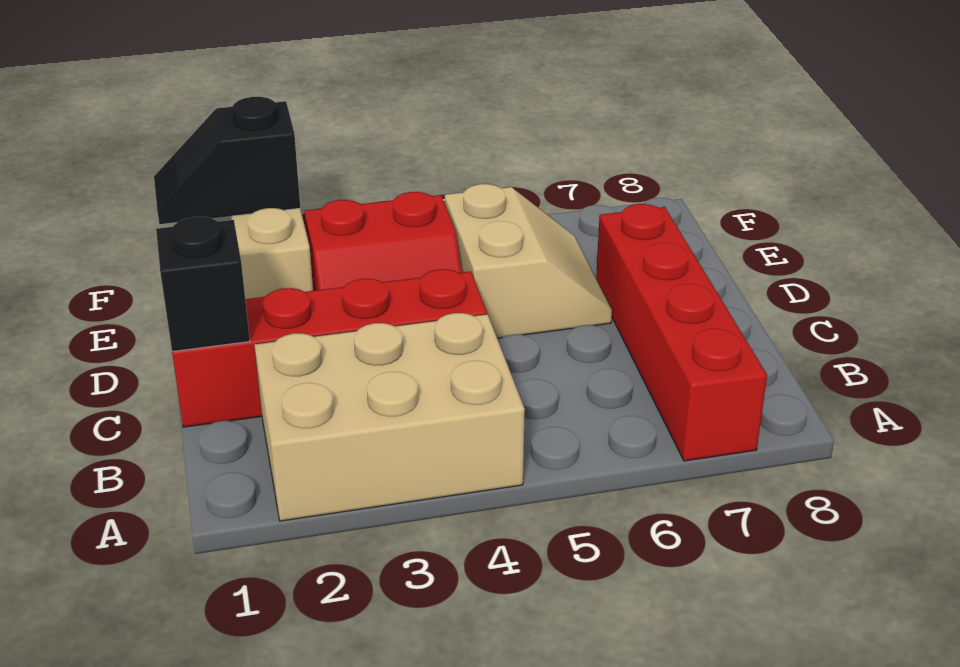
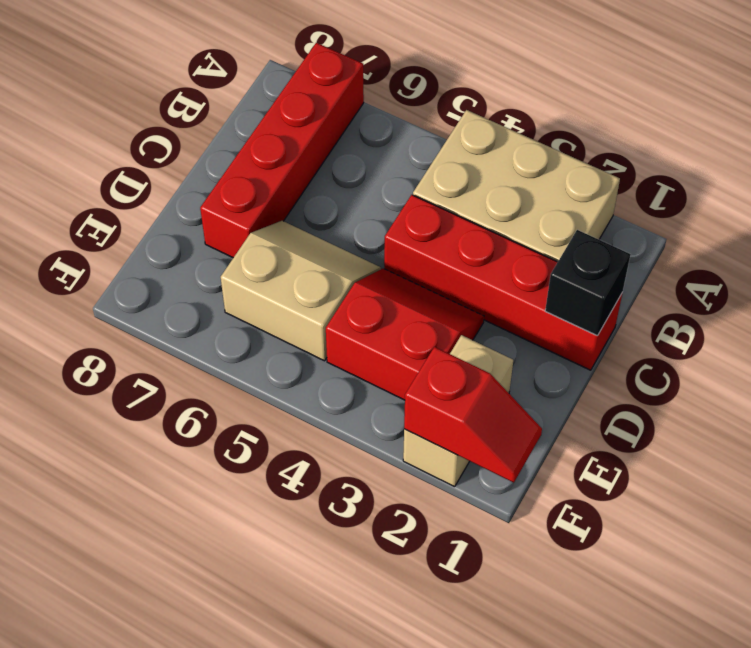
tan 2x2 slope [445,184,612,338] -> tan 2x2 slope turned to [221,221,381,361]
black 1x2 slope [154,97,300,224] -> red 1x2 slope [404,347,542,483]

